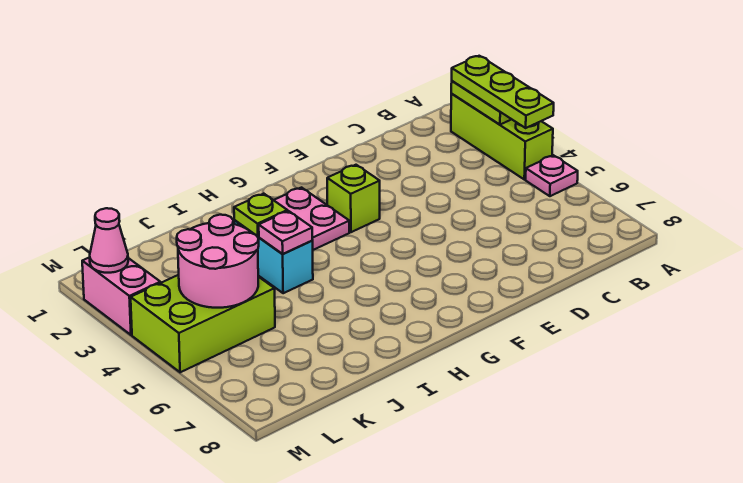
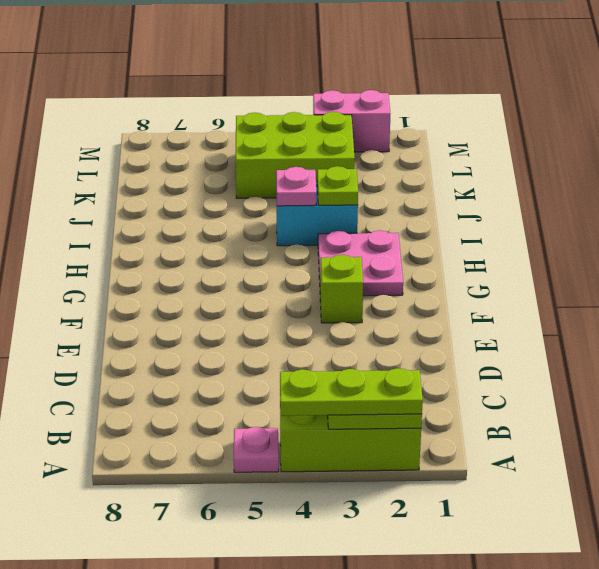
lime 2x3 brick [131,275,275,372] -> lime 2x3 brick turned to [236,112,355,198]
pink 2x2 round brick [177,215,259,308] -> none
pink 1x1 cone [90,208,128,273] -> none

